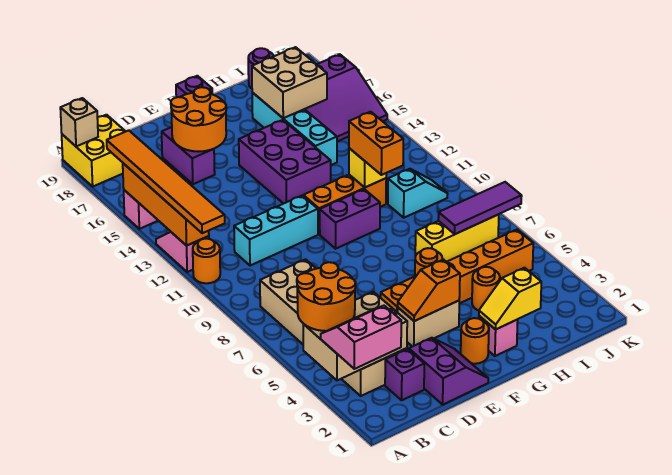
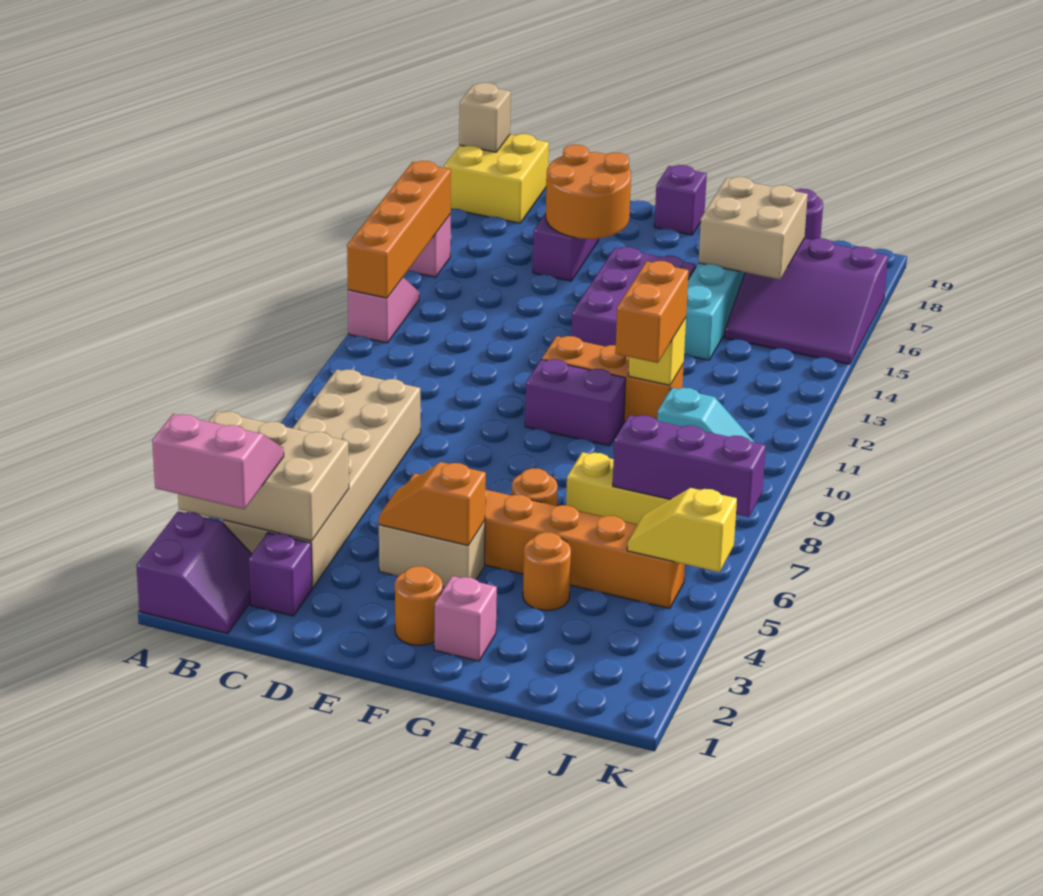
orange 2x2 round brick [297,262,356,331] -> none
orange 1x1 round brick [193,239,220,283] -> none
orange 1x6 tile [107,130,225,233] -> none
cyan 1x3 brick [234,196,318,266] -> none
purple 2x2 slope [409,338,488,404] -> purple 2x2 slope moved to [136,511,252,634]
yellow 1x2 slope [479,268,541,330] -> yellow 1x2 slope moved to [627,488,737,572]
purple 1x3 tile [438,182,522,234] -> purple 1x3 brick [613,415,766,517]

